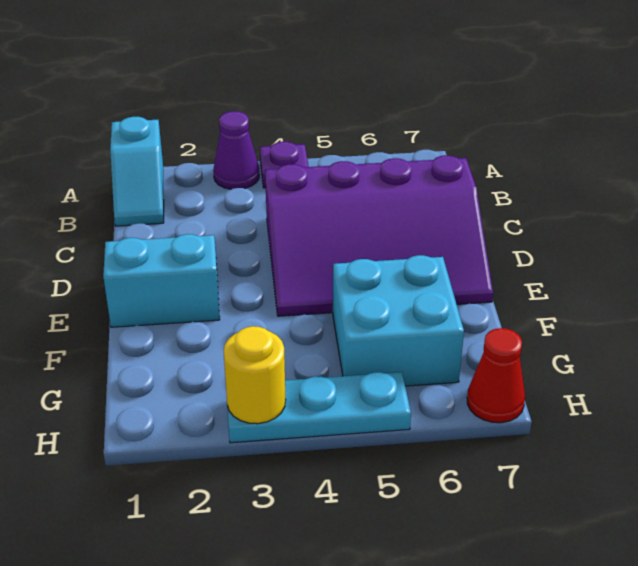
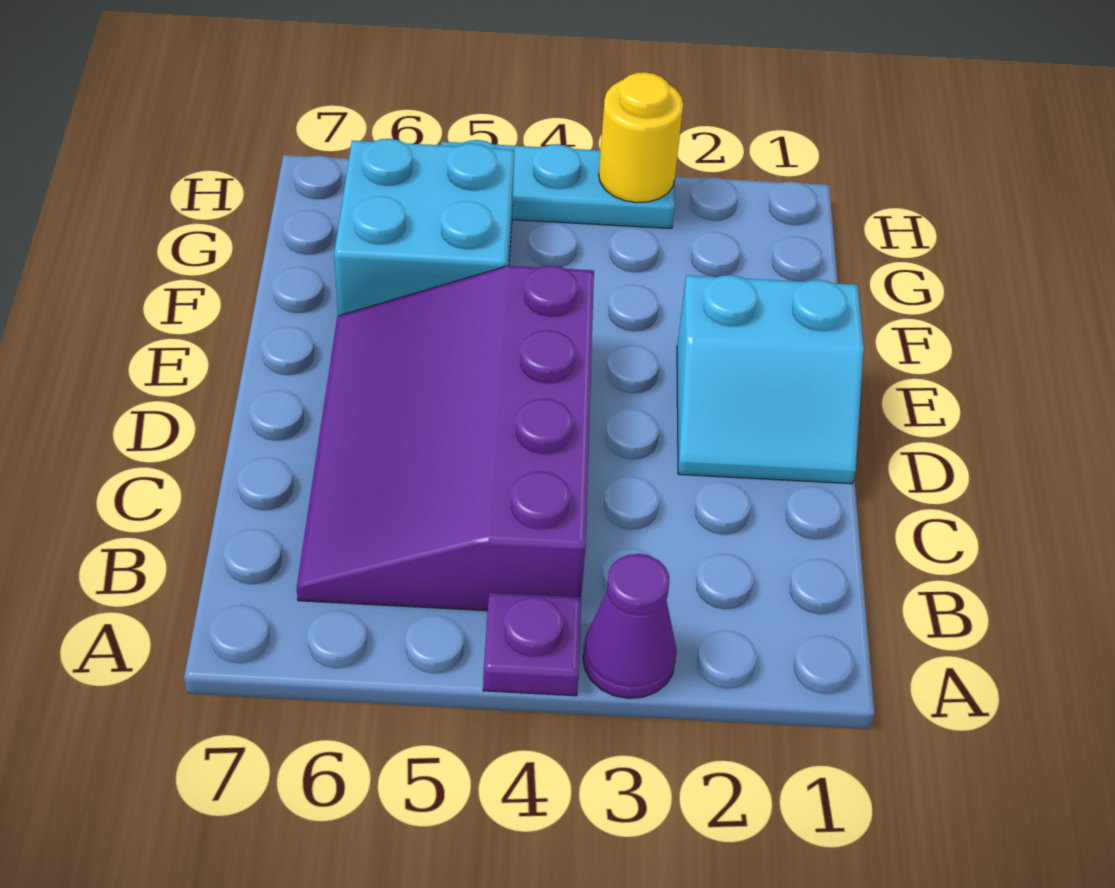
cyan 1x2 slope [110,117,164,226] -> none
purple 3x4 slope [265,155,493,316] -> purple 3x4 slope turned to [297,265,594,611]
red 1x1 cone [467,328,525,423] -> none

